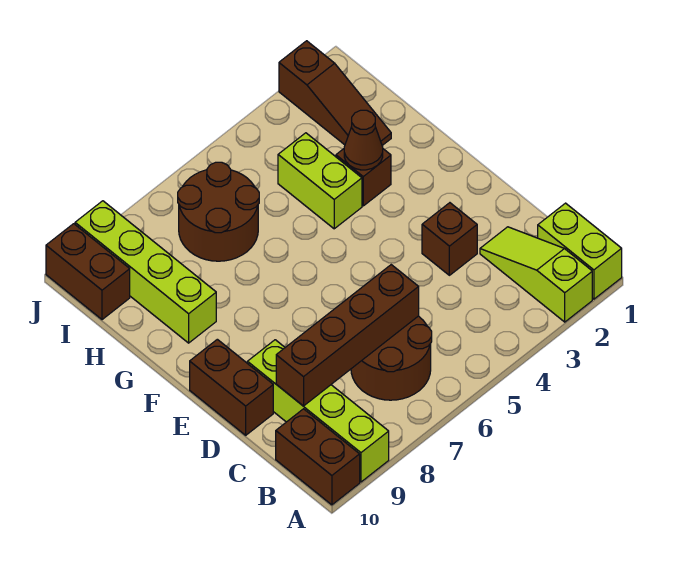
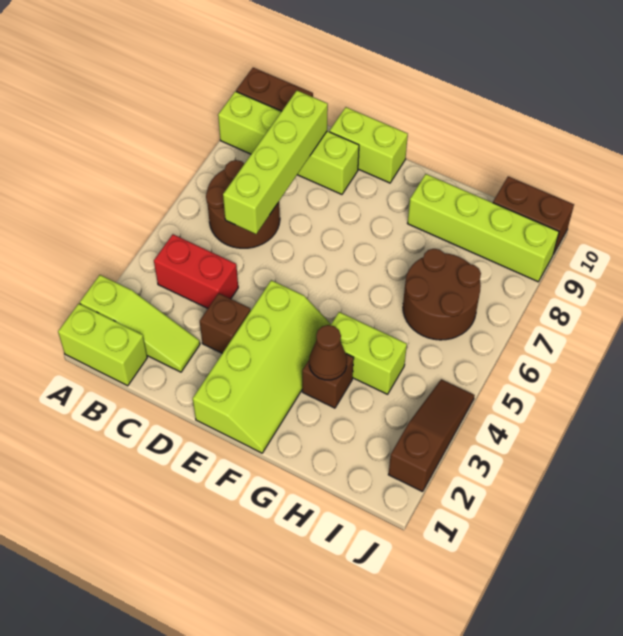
none -> red 1x2 brick [154,234,238,308]
brown 1x4 brick [276,265,419,406] -> lime 1x4 brick [223,90,328,234]
brown 1x2 brick [190,339,273,435] -> lime 1x2 brick [330,107,408,183]
none -> lime 2x4 slope [193,280,331,453]
brown 1x3 slope [279,41,391,145] -> brown 1x3 slope turned to [388,379,475,492]

